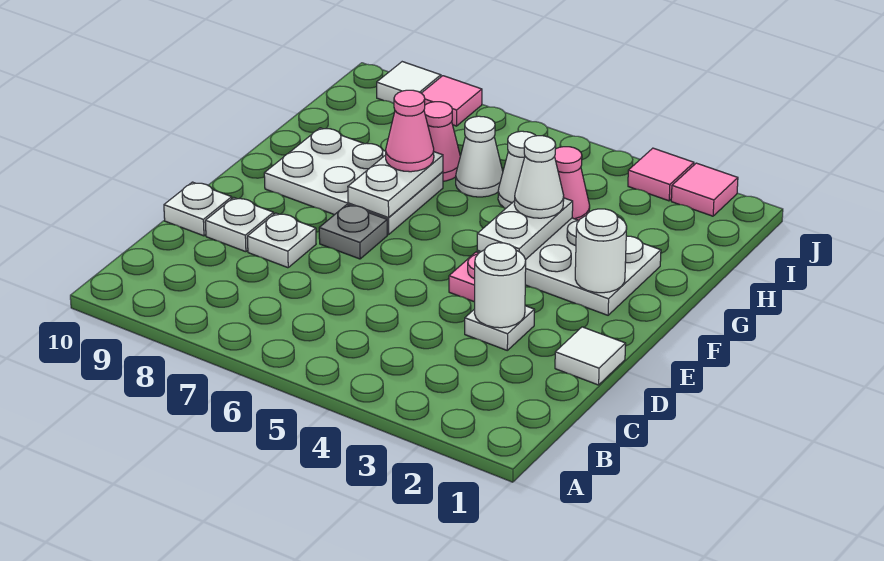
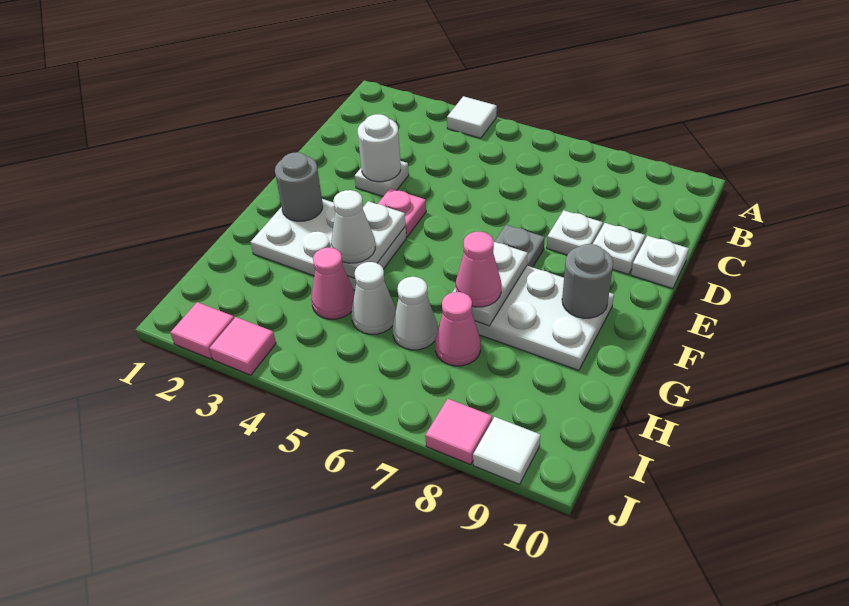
white 1x1 tile [555,327,626,385] -> white 1x1 tile moved to [447,96,497,138]
white 1x1 round brick [575,209,627,293] -> grey 1x1 round brick [275,152,323,221]
none -> grey 1x1 round brick [562,244,613,318]

